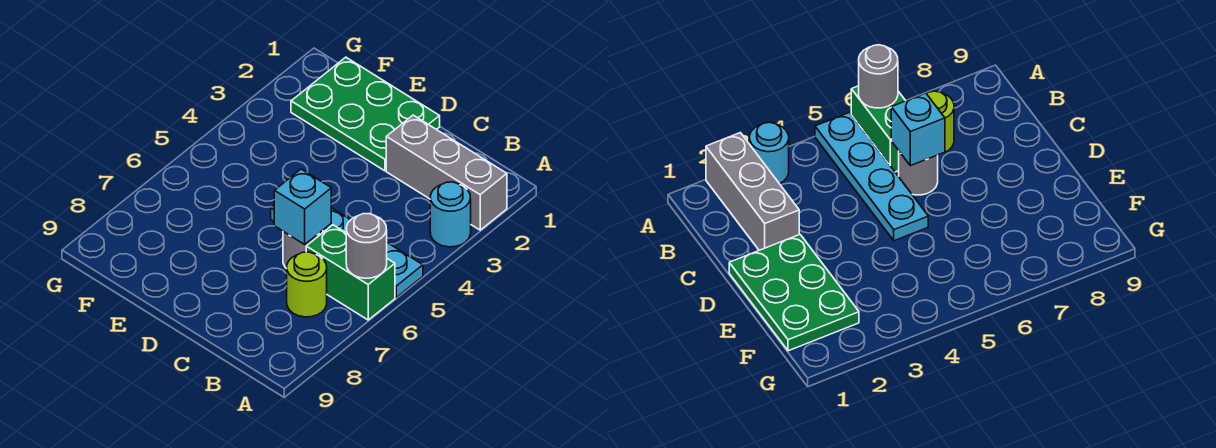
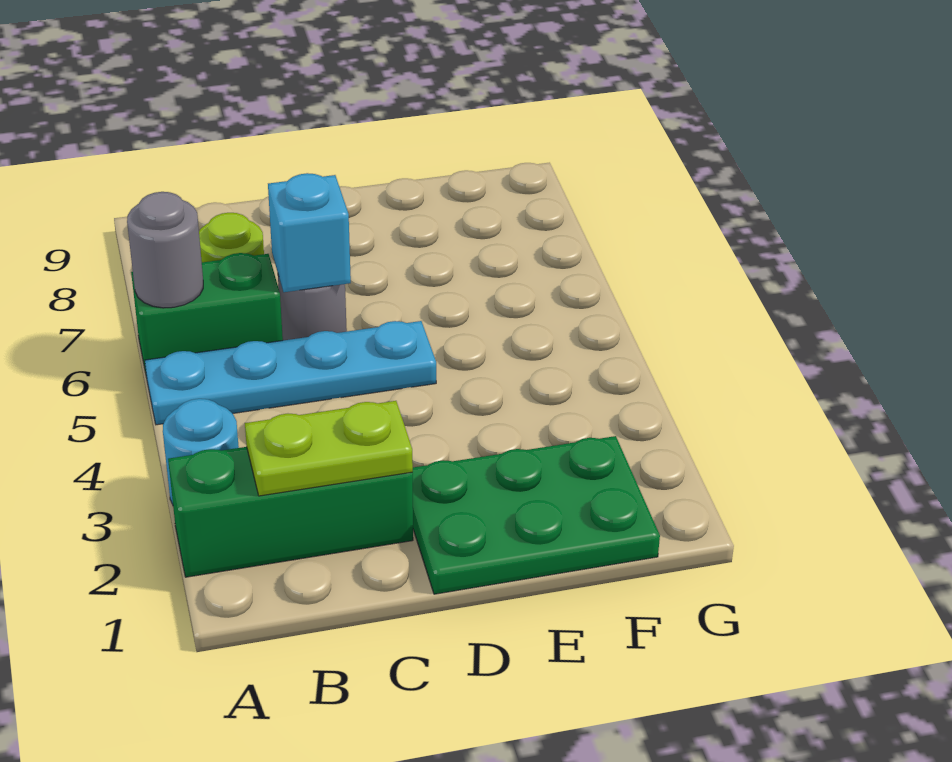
grey 1x3 brick [386,115,507,230] -> green 1x3 brick [168,447,413,577]
none -> lime 1x2 plate [245,401,413,496]

